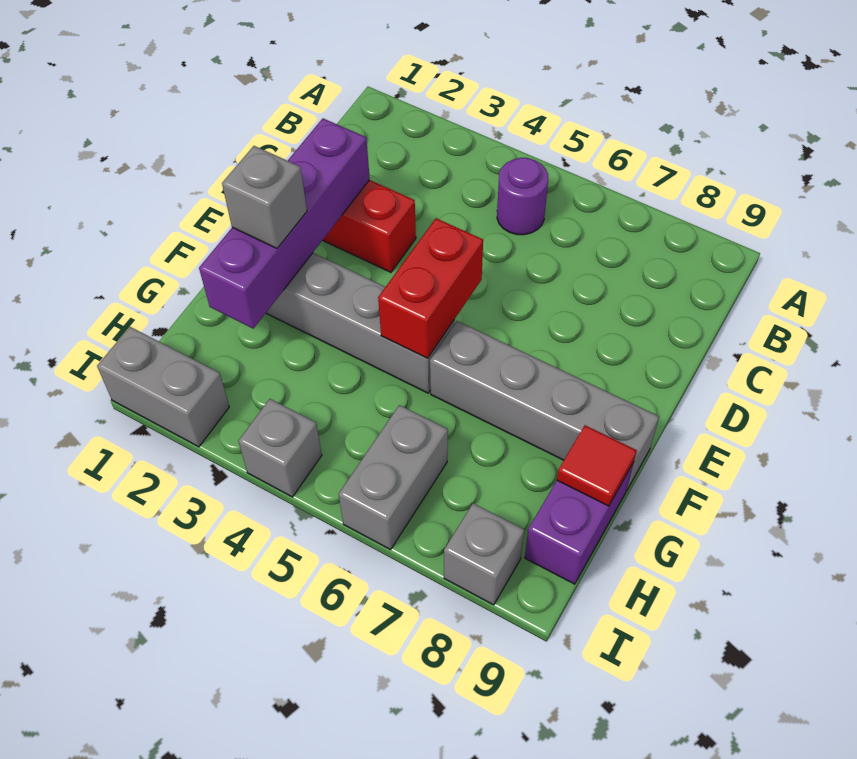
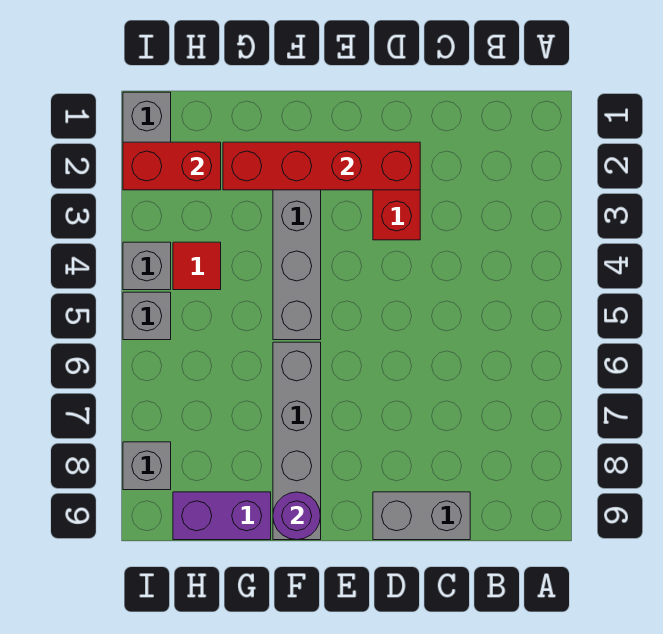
purple 1x1 round brick [497,158,548,235] -> purple 1x1 round brick moved to [273,492,320,540]
purple 1x4 brick [199,118,370,329] -> red 1x4 brick [223,142,420,190]
red 1x2 brick [378,218,483,358] -> red 1x2 brick moved to [123,142,221,190]
grey 1x1 brick [222,146,307,248] -> grey 1x1 brick moved to [123,292,171,340]
red 1x1 tile [557,425,637,506] -> red 1x1 tile moved to [173,242,221,290]
grey 1x2 brick [339,405,448,550] -> grey 1x2 brick moved to [373,492,470,540]

